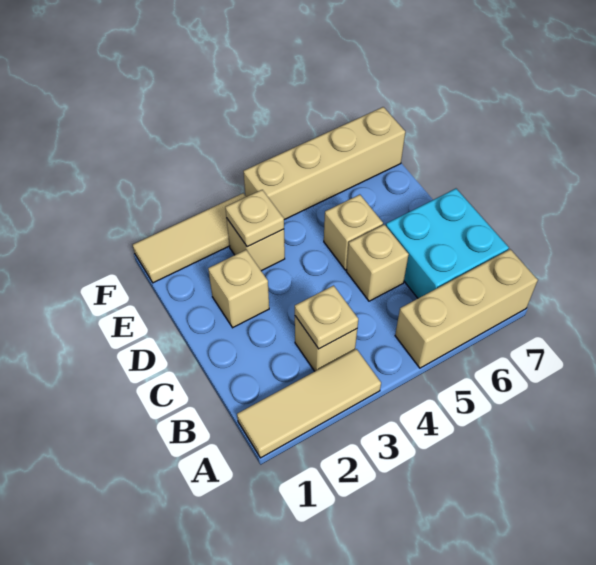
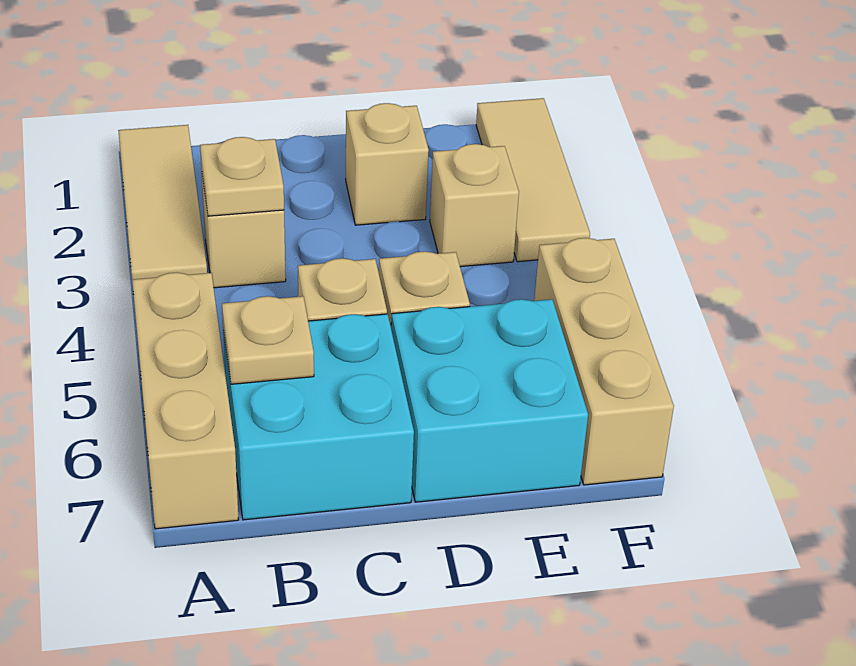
none -> cyan 2x2 brick [391,299,588,502]
tan 1x1 plate [225,190,284,247] -> tan 1x1 plate moved to [222,296,314,384]
tan 1x4 brick [243,107,405,220] -> tan 1x3 brick [534,238,674,485]

